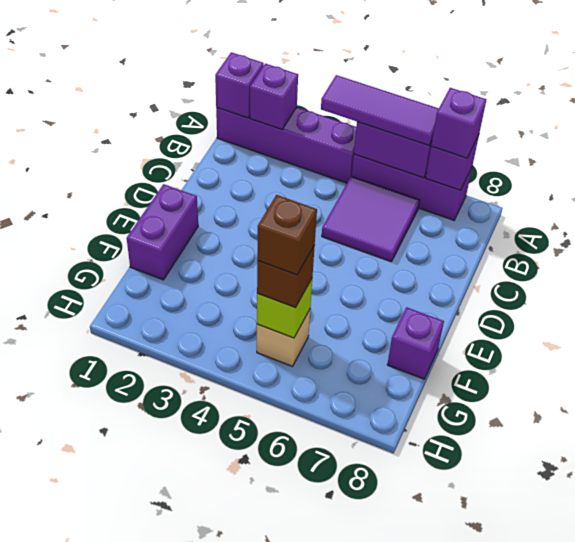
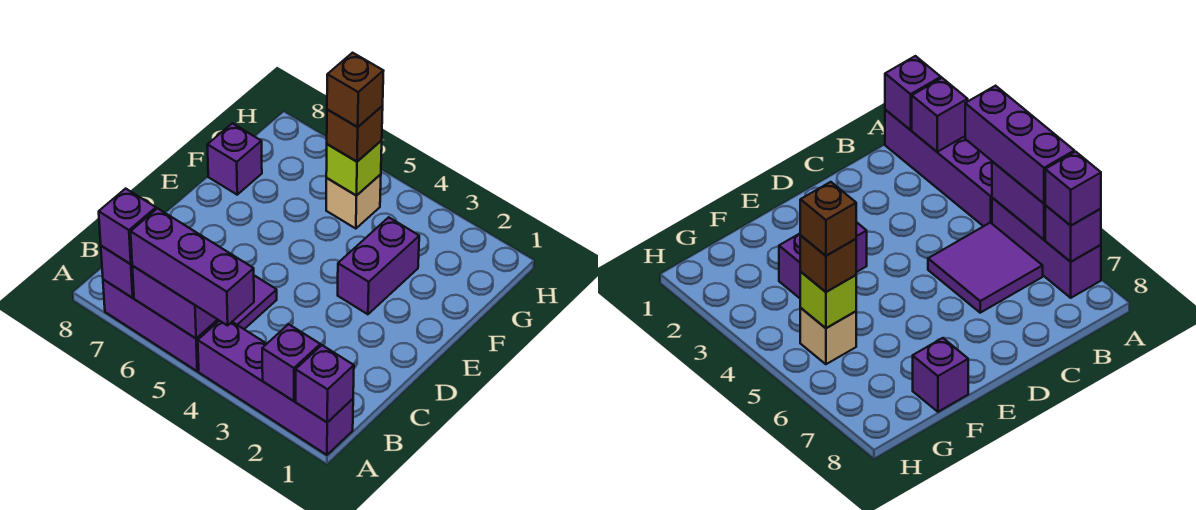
purple 1x3 tile [321,75,439,145] -> purple 1x3 brick [131,208,254,325]
purple 1x2 brick [127,184,198,280] -> purple 1x2 brick moved to [338,217,419,314]

